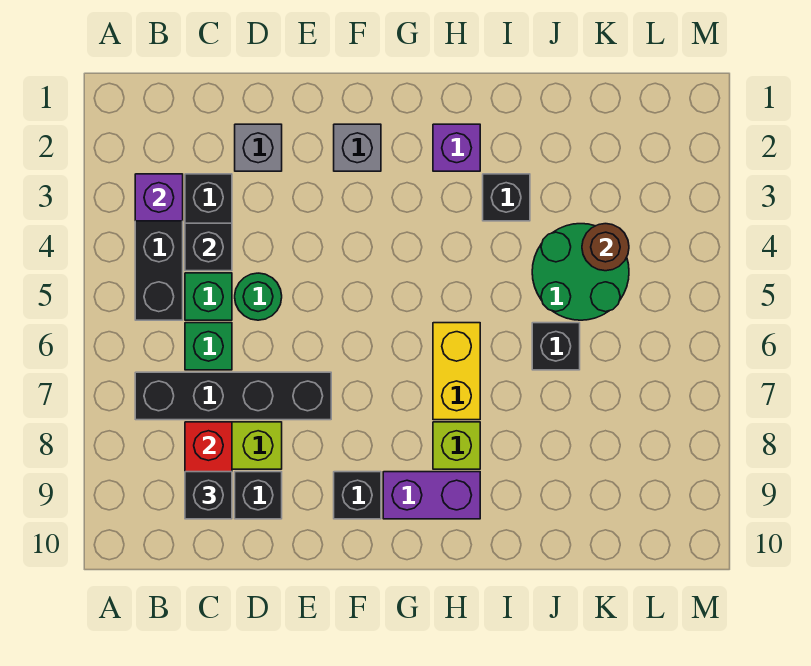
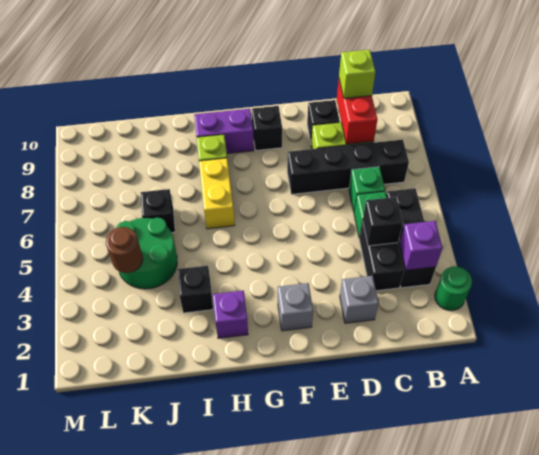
black 1x1 brick [185,472,232,519] -> lime 1x1 brick [339,50,376,98]
green 1x1 round brick [235,273,282,320] -> green 1x1 round brick moved to [435,266,472,311]

